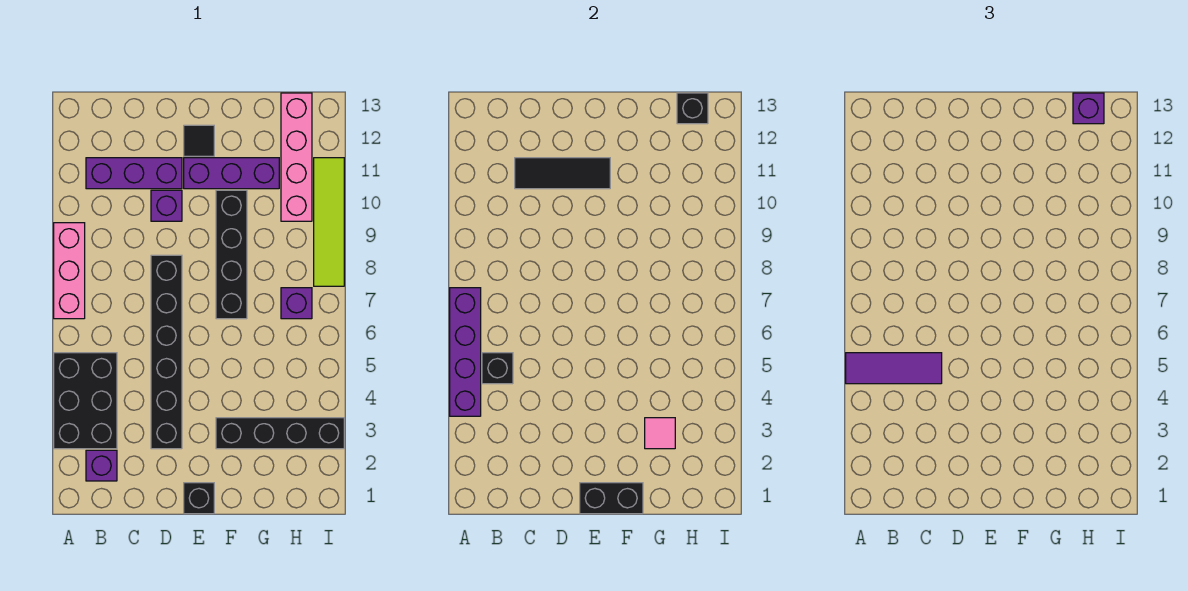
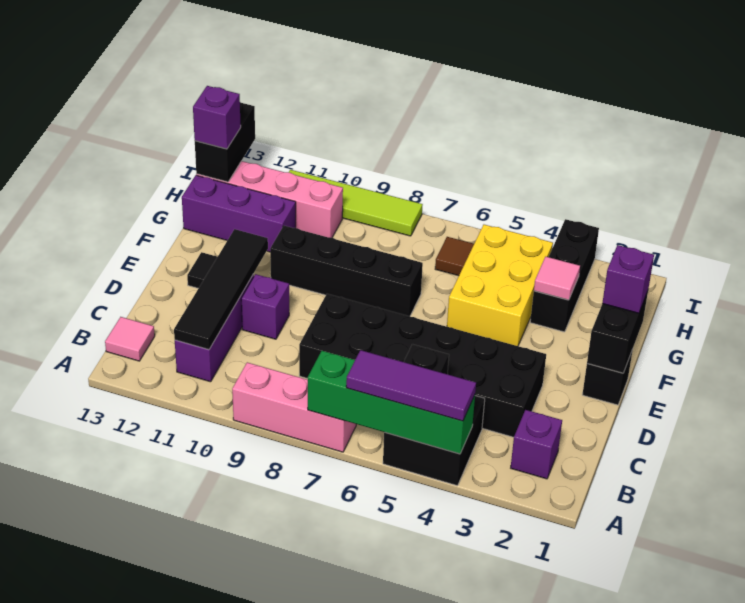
black 2x3 brick [54,353,117,449] -> black 2x2 brick [383,396,485,486]
purple 1x4 brick [450,288,481,416] -> green 1x4 brick [308,351,475,454]
purple 1x3 tile [846,353,942,384] -> purple 1x3 tile turned to [346,350,476,421]
none -> pink 1x1 tile [105,317,155,361]
black 1x3 tile [515,158,610,189] -> black 1x4 tile [174,229,268,350]
black 1x6 brick [151,255,182,449] -> black 2x6 brick [299,294,546,437]
purple 1x3 brick [184,158,279,189] -> purple 1x3 brick turned to [182,175,296,252]
black 1x4 brick [216,418,344,449] -> black 1x3 brick [530,219,599,332]
none -> yellow 2x3 brick [447,225,553,346]
none -> brown 1x1 tile [435,237,474,276]
purple 1x1 brick [281,288,312,319] -> purple 1x1 brick moved to [602,245,654,313]
black 1x1 brick [677,93,708,124] -> black 1x2 brick [195,102,255,182]

